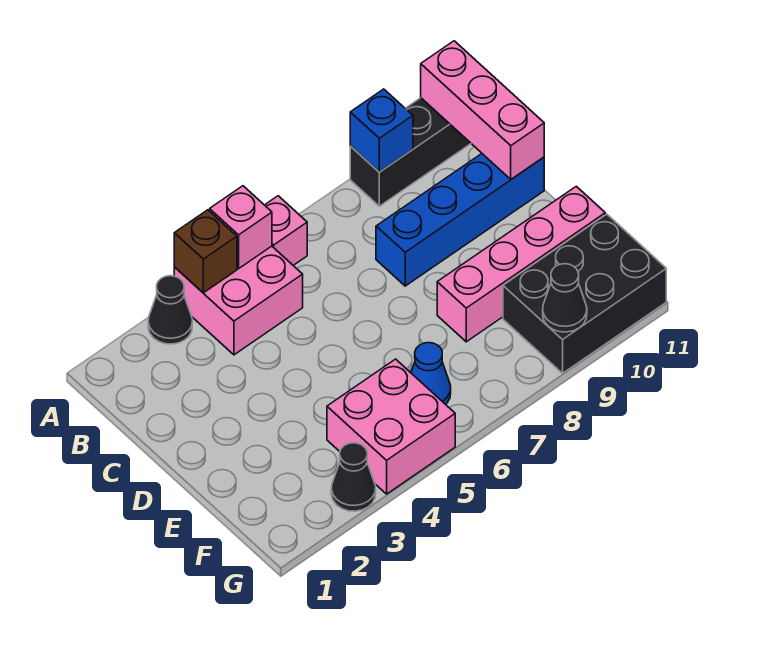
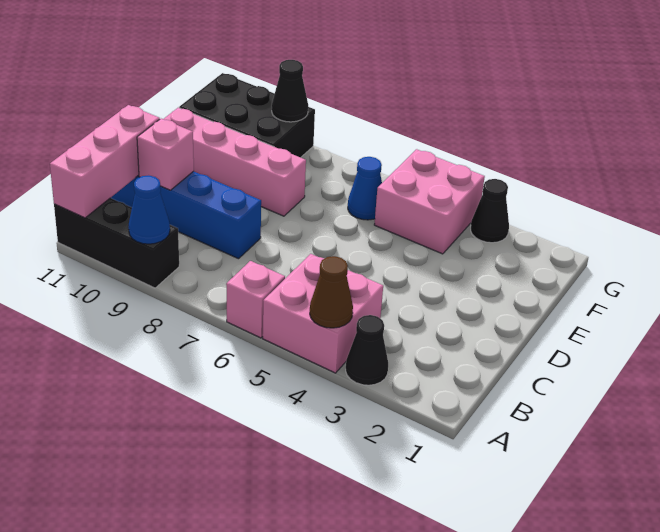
brown 1x1 brick [174,210,237,293] -> brown 1x1 cone [310,256,353,328]
pink 1x1 brick [210,186,272,269] -> pink 1x1 brick moved to [137,119,194,190]
blue 1x1 brick [350,89,413,172] -> blue 1x1 cone [129,175,170,244]

